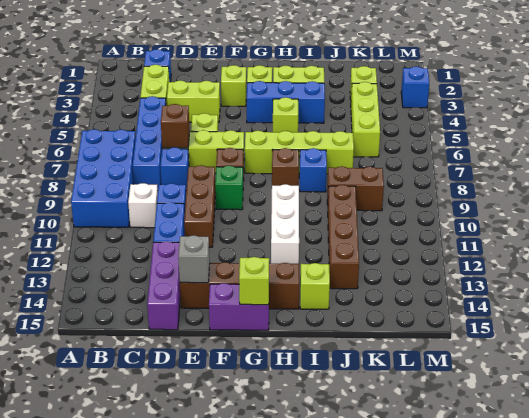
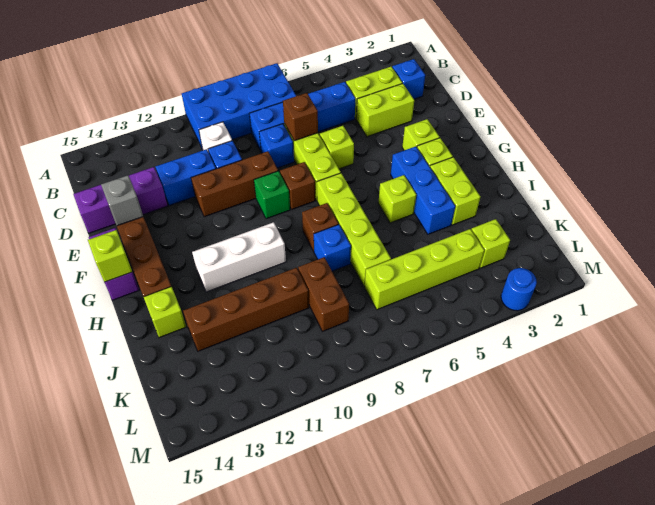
lime 1x2 brick [167,80,220,122] -> lime 1x2 brick turned to [356,83,414,137]
lime 1x3 brick [351,82,380,157] -> lime 1x4 brick [364,229,484,310]
blue 1x1 brick [401,67,429,108] -> blue 1x1 round brick [501,268,537,311]

